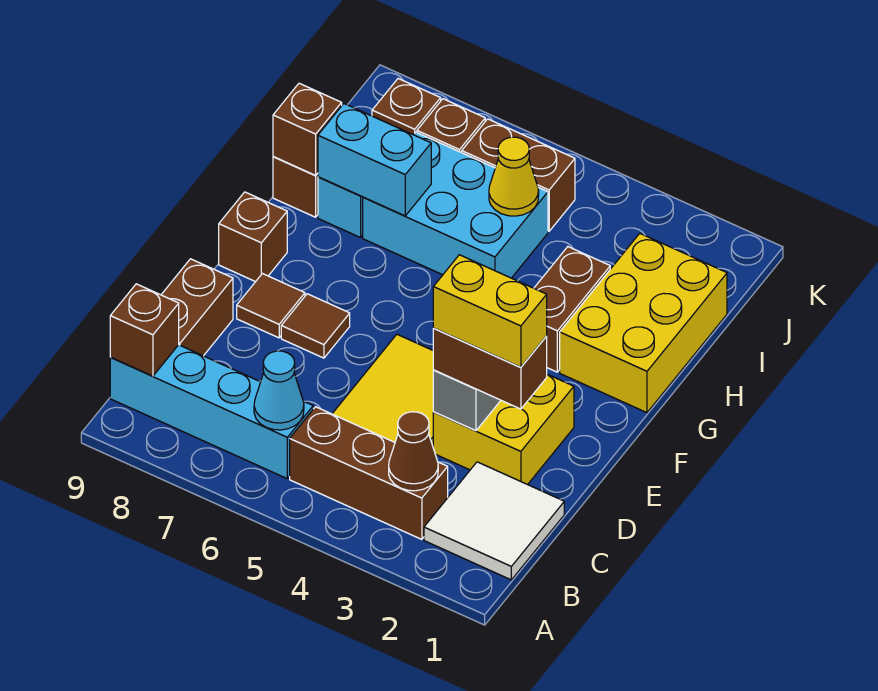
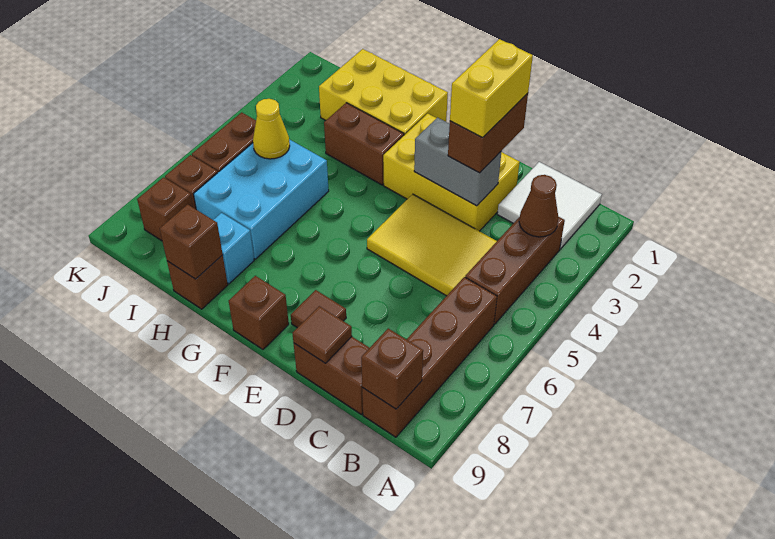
cyan 1x4 brick [110,345,313,478] -> brown 1x4 brick [362,277,497,437]
cyan 1x1 cone [254,351,304,430] -> none
yellow 2x2 brick [433,374,574,485] -> yellow 2x3 brick [383,114,520,231]
brown 1x1 tile [281,294,350,358] -> brown 1x1 tile moved to [292,306,352,363]
cyan 1x2 brick [318,104,431,216] -> none

